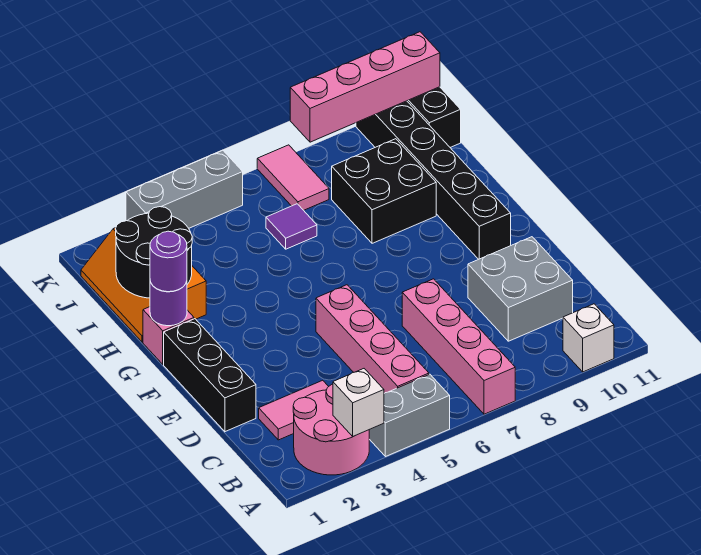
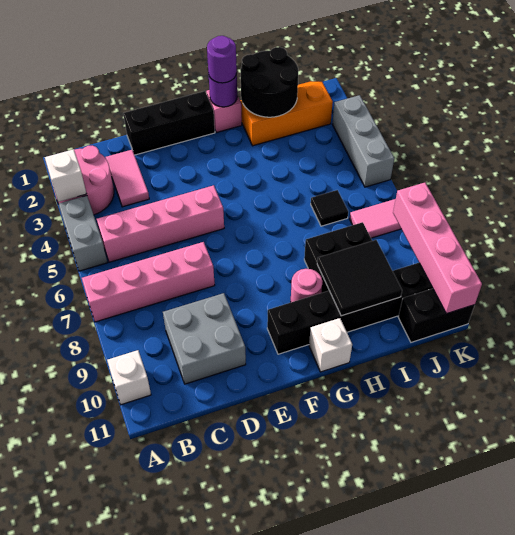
none -> pink 1x1 round brick [291,269,323,302]
none -> white 1x1 brick [309,318,352,372]
none -> black 2x2 tile [317,240,402,316]
purple 1x1 tile [266,204,317,249] -> black 1x1 tile [311,190,348,226]

